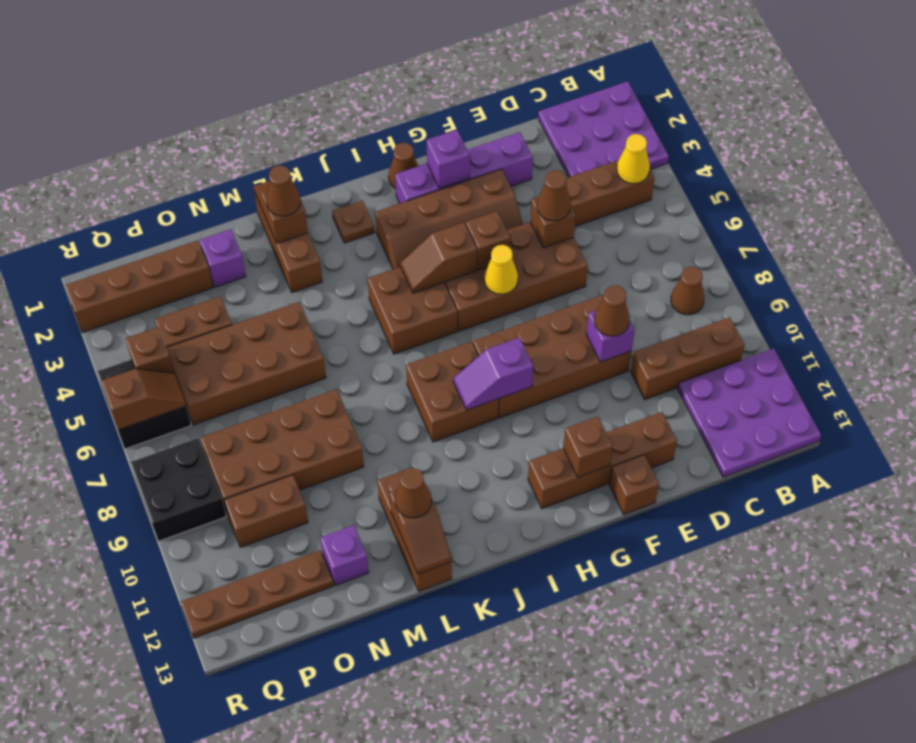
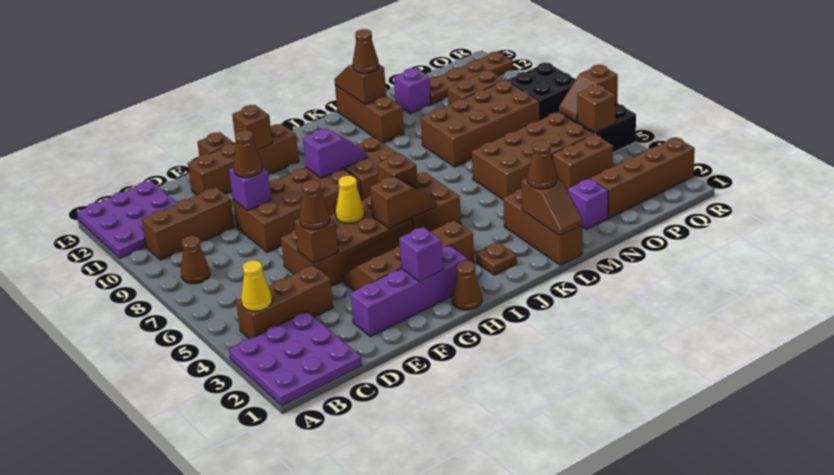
brown 1x1 brick [466,211,510,270] -> brown 1x1 brick moved to [377,153,418,189]

